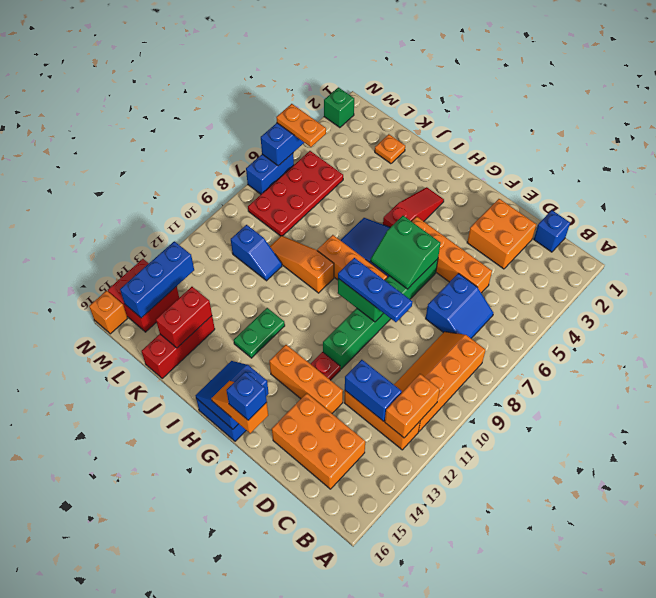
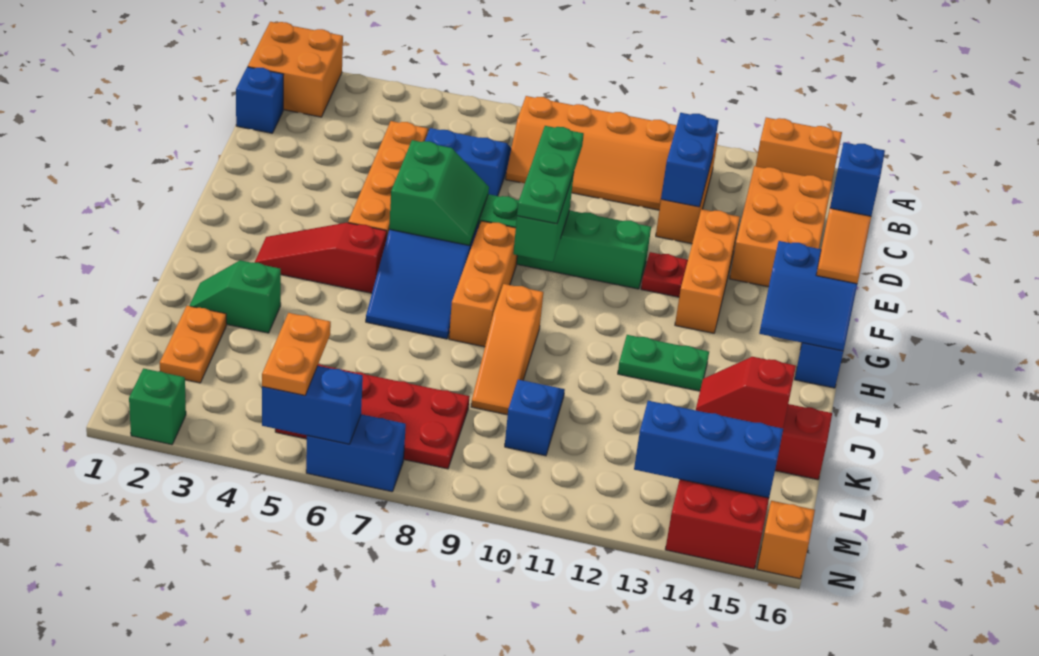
orange 1x2 brick [385,374,440,438] -> orange 1x2 brick moved to [756,118,842,181]
orange 2x2 brick [467,199,536,269] -> orange 2x2 brick moved to [248,22,343,117]
blue 1x3 plate [338,258,412,322] -> green 1x3 plate [517,126,584,224]
none -> green 1x2 slope [189,260,281,333]
orange 1x1 plate [375,134,405,164] -> orange 1x2 plate [160,306,227,383]
red 1x2 brick [156,287,212,348] -> red 1x2 slope [696,357,796,428]

